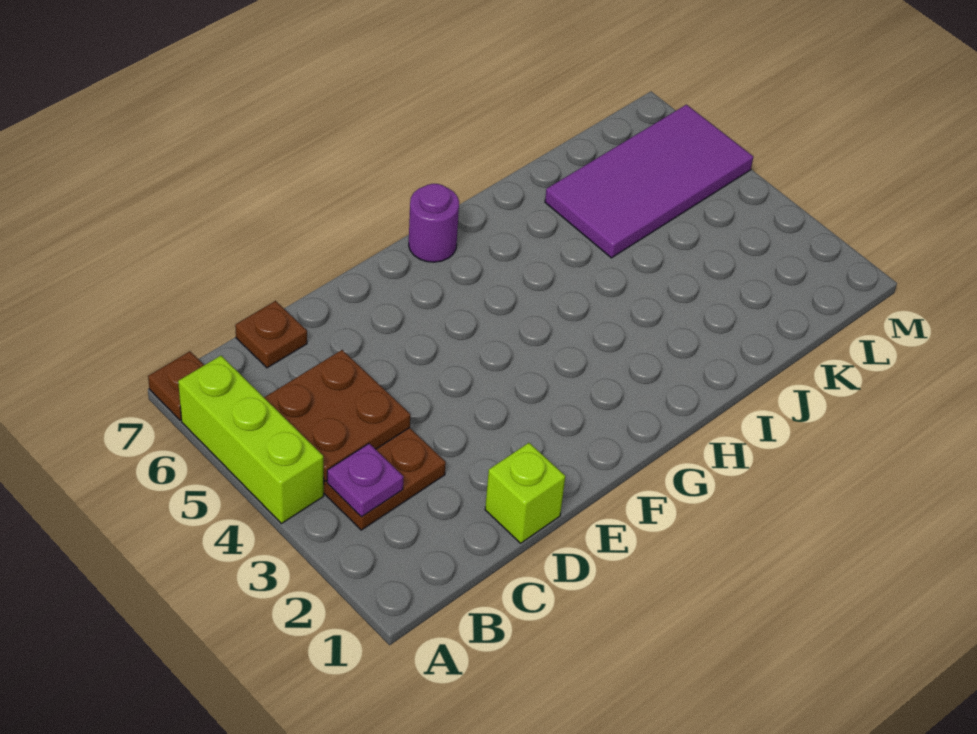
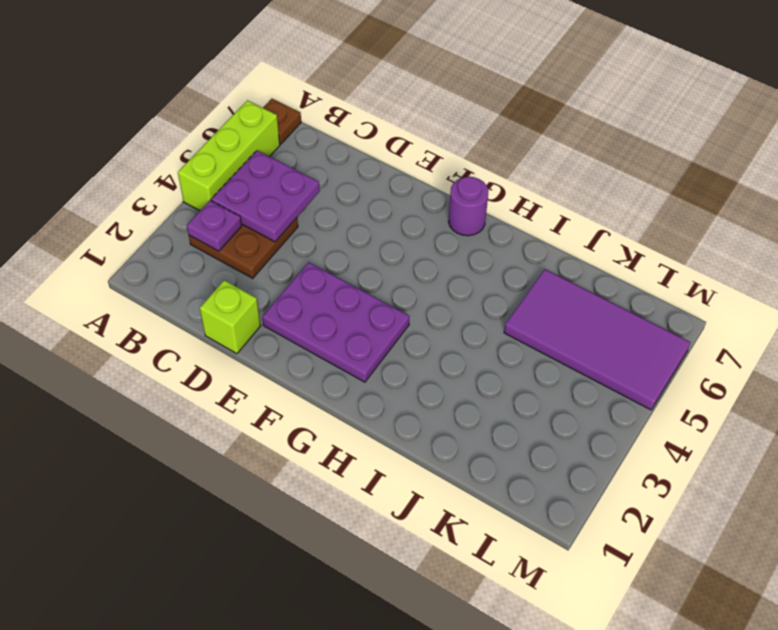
brown 2x2 plate [264,350,410,481] -> purple 2x2 plate [211,150,320,242]
brown 1x1 plate [235,301,307,368] -> none
none -> purple 2x3 plate [262,262,410,382]

